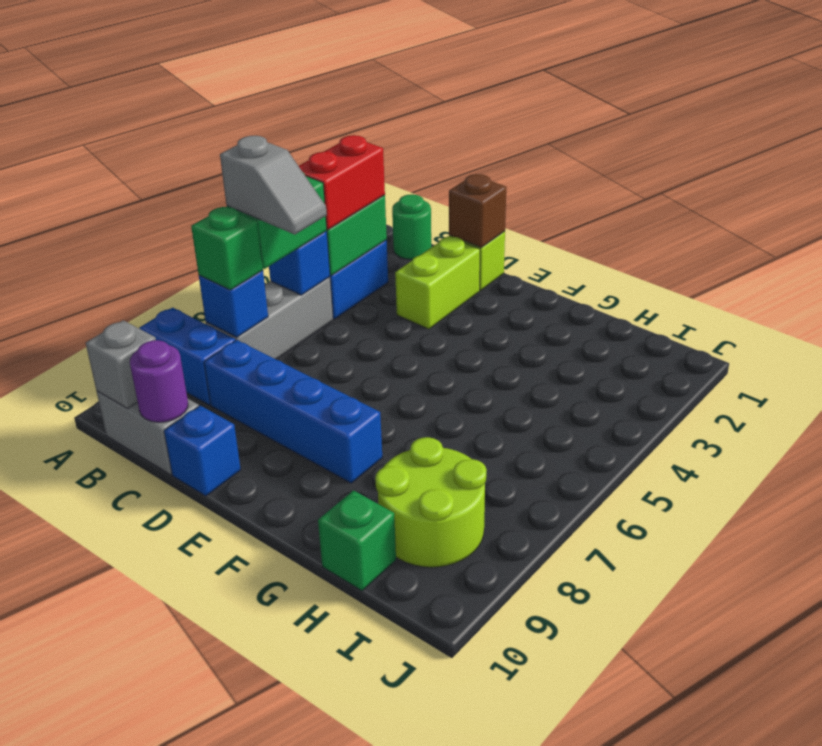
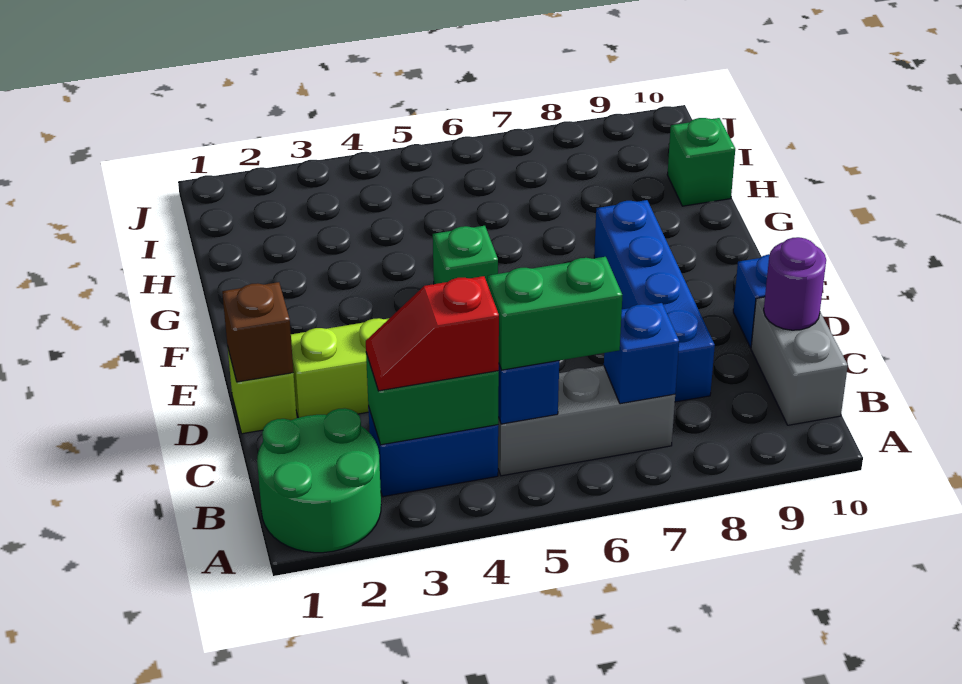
blue 1x2 brick [139,308,235,405] -> none
green 1x1 round brick [392,194,431,259] -> green 2x2 round brick [257,408,381,553]
red 1x2 brick [299,135,385,230] -> red 1x2 slope [366,276,499,391]
grey 1x2 slope [220,136,327,234] -> none
green 1x1 brick [191,207,263,290] -> green 1x1 brick moved to [433,226,498,284]
grey 1x1 brick [86,320,156,408] -> none
lime 2x2 round brick [375,437,487,567] -> none

